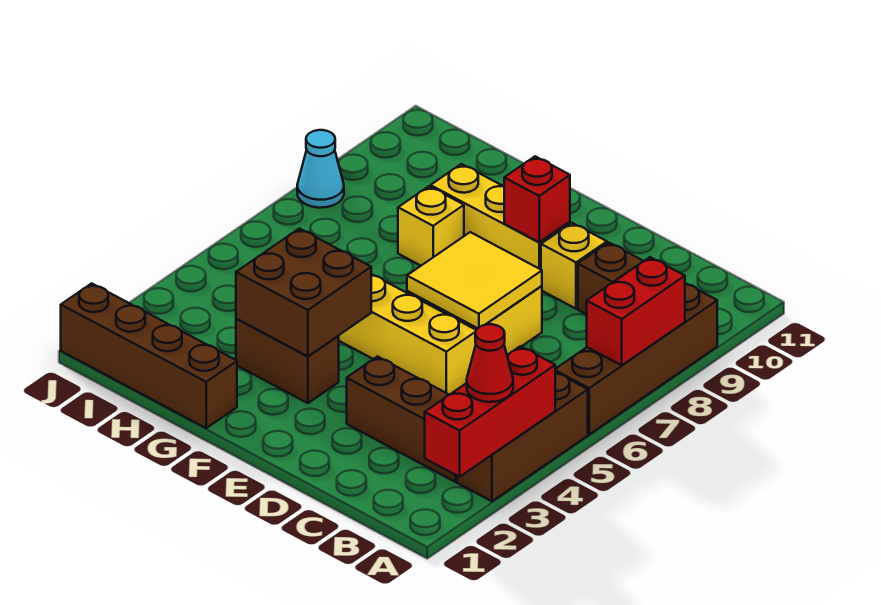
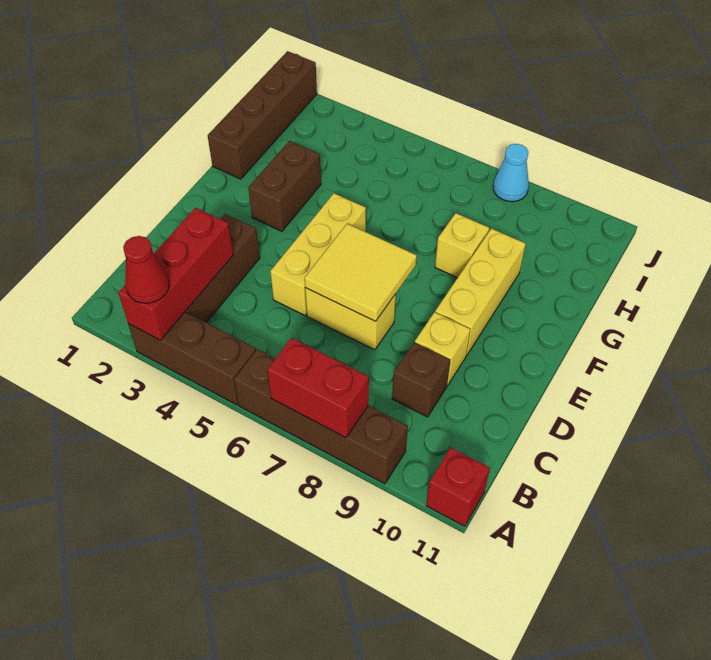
red 1x3 brick [425,346,555,477] -> red 1x3 brick turned to [118,208,233,340]
red 1x1 brick [504,156,570,242] -> red 1x1 brick moved to [426,448,490,526]
brown 2x2 brick [236,229,371,356] -> none

